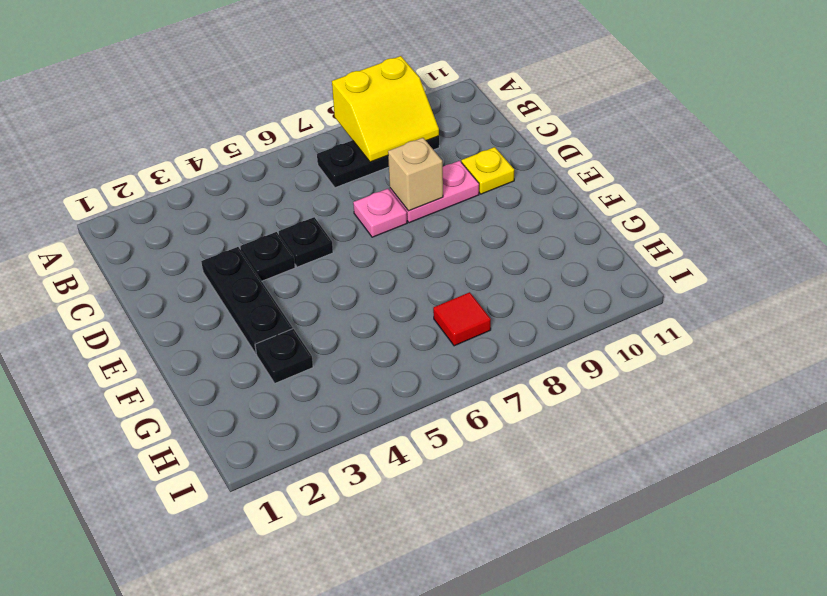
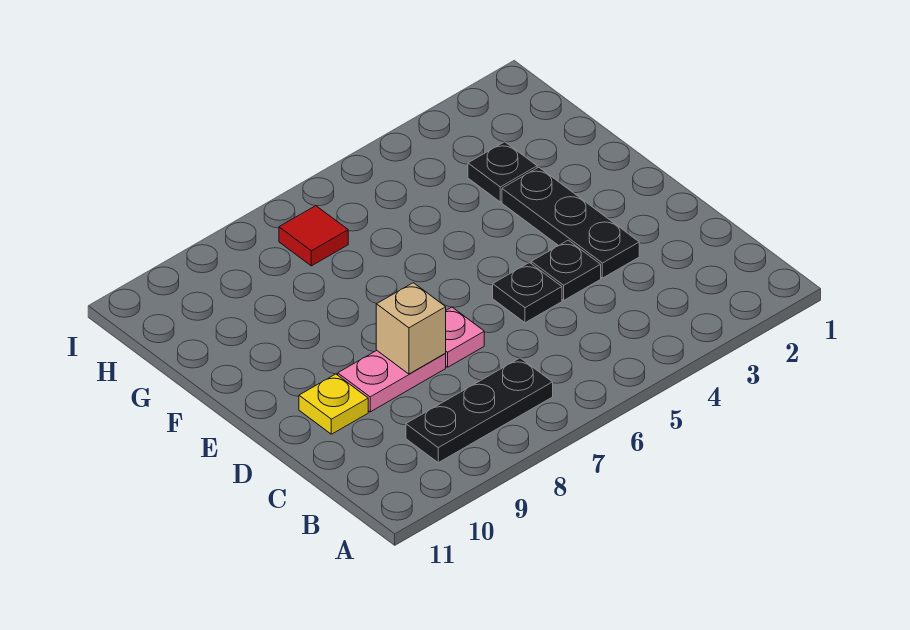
yellow 2x2 slope [332,56,439,162] -> none

